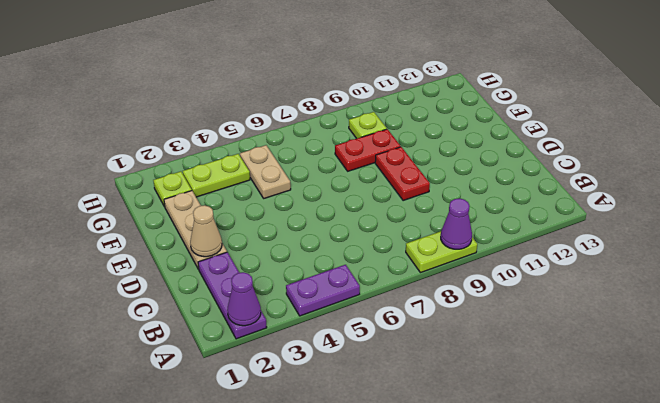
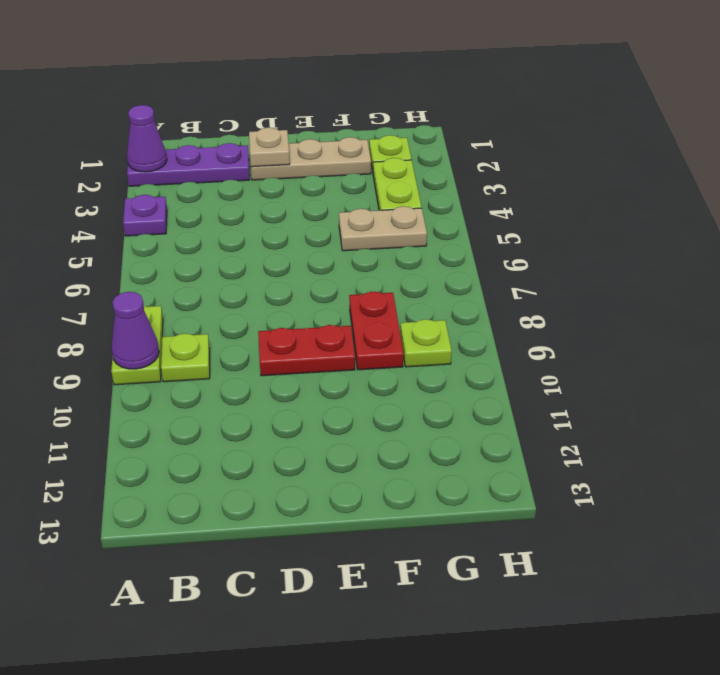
purple 1x2 plate [286,265,360,316] -> purple 1x1 plate [123,195,167,236]
none -> lime 1x1 plate [161,334,210,382]
tan 1x1 cone [190,205,222,257] -> tan 1x1 plate [249,127,290,167]

